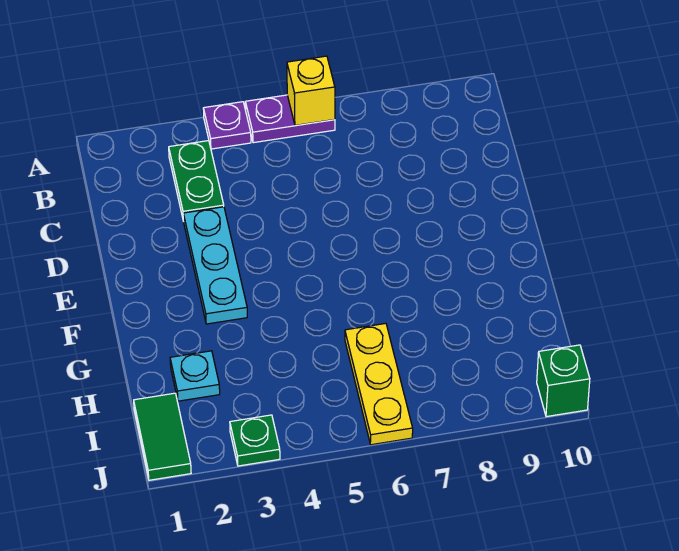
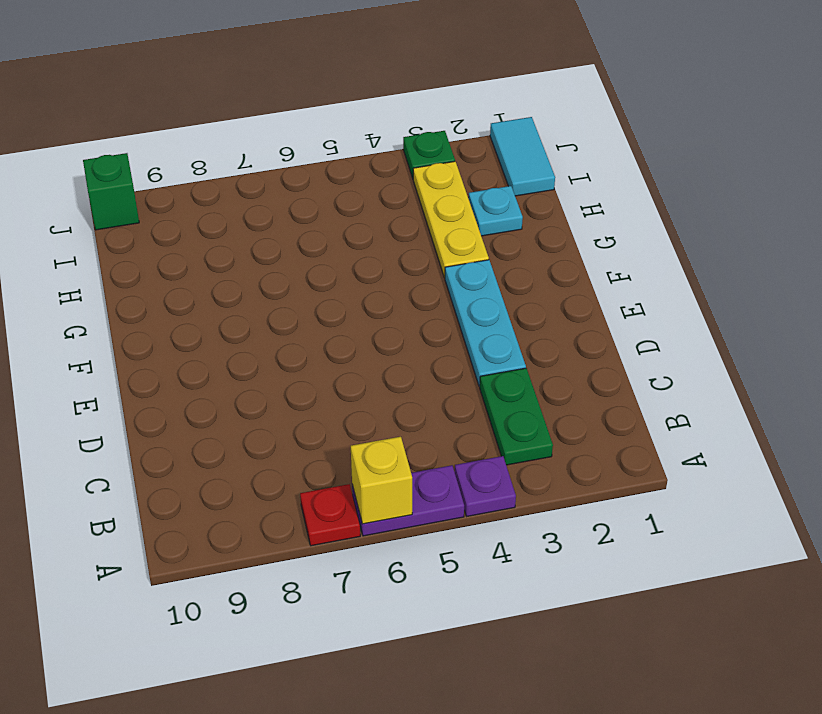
none -> red 1x1 plate [300,484,360,546]
yellow 1x3 plate [345,323,413,445] -> yellow 1x3 plate moved to [413,161,489,278]
green 1x2 tile [134,393,191,480] -> cyan 1x2 tile [490,117,555,196]

